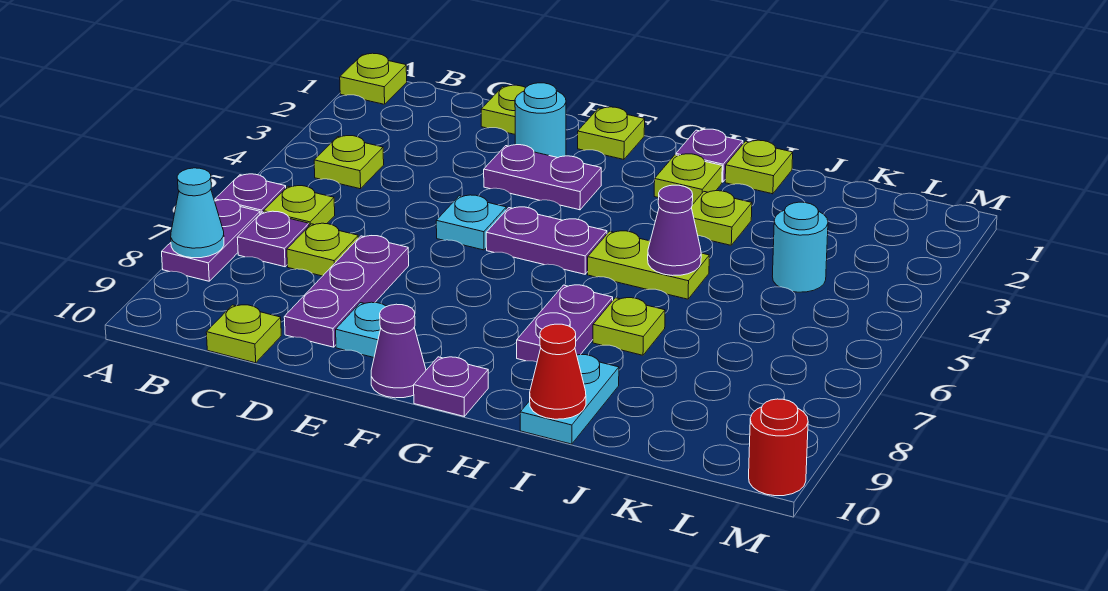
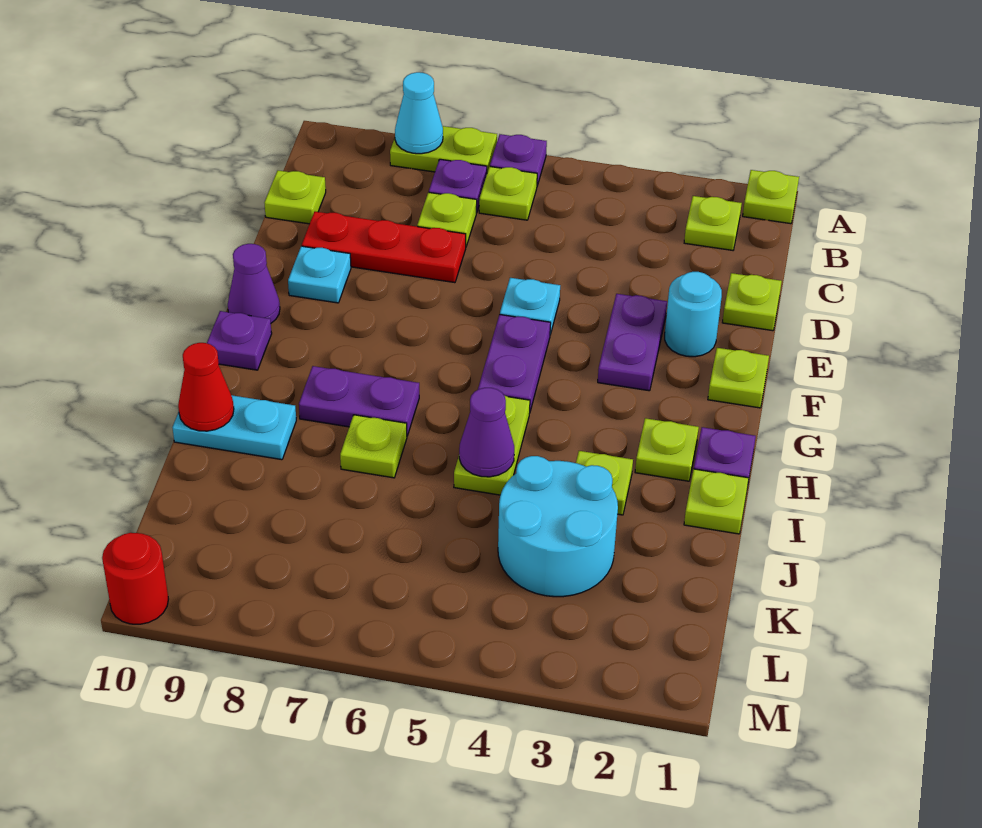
purple 1x2 plate [162,200,260,281] -> lime 1x2 plate [390,126,497,172]
lime 1x1 plate [314,136,384,189] -> lime 1x1 plate moved to [684,196,742,250]
purple 1x3 plate [284,236,409,347] -> red 1x3 plate [302,212,466,283]
cyan 1x1 round brick [772,202,828,292] -> cyan 2x2 round brick [498,456,618,597]

